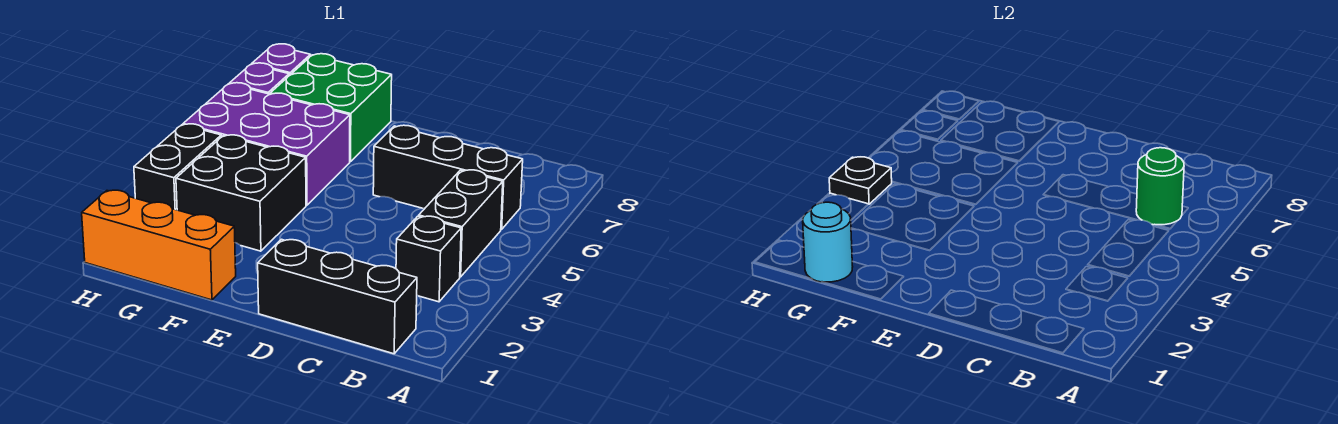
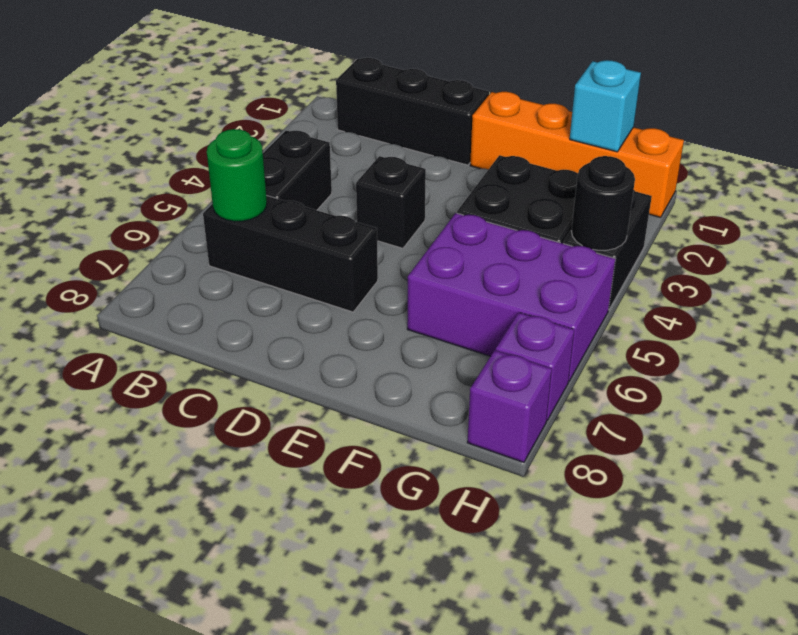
black 1x1 brick [396,216,461,302] -> black 1x1 brick moved to [356,156,426,248]
orange 1x3 brick [82,190,236,300] -> orange 1x4 brick [470,92,684,217]
green 2x2 brick [270,54,392,162] -> none
cyan 1x1 round brick [803,202,853,282] -> cyan 1x1 brick [570,60,641,152]
black 1x1 plate [829,157,892,204] -> black 1x1 round brick [572,156,635,250]

